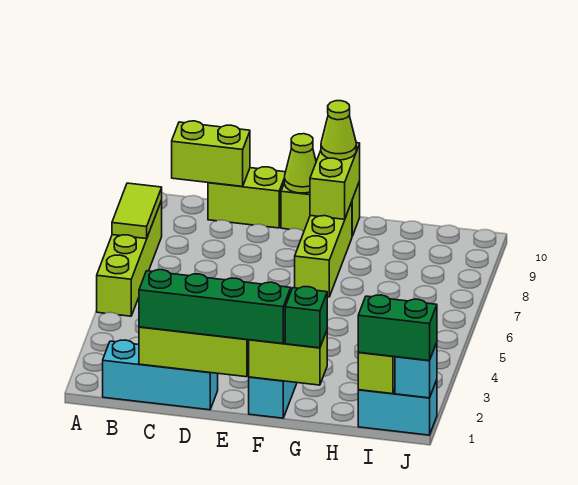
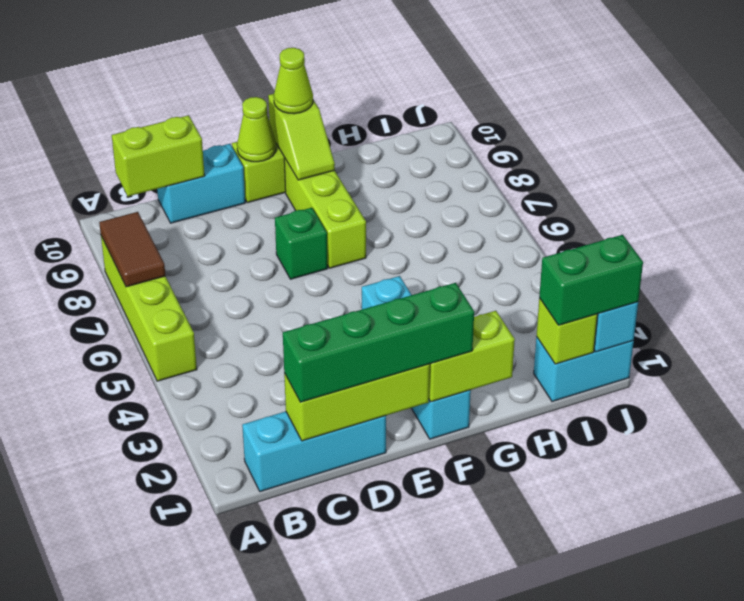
lime 1x2 tile [112,183,162,239] -> brown 1x2 tile [99,212,165,287]
lime 1x2 brick [208,167,285,228] -> cyan 1x2 brick [157,144,245,223]
lime 1x2 brick [310,143,360,219] -> lime 1x2 slope [268,94,335,180]
green 1x1 brick [285,287,327,348] -> green 1x1 brick moved to [275,208,328,279]

